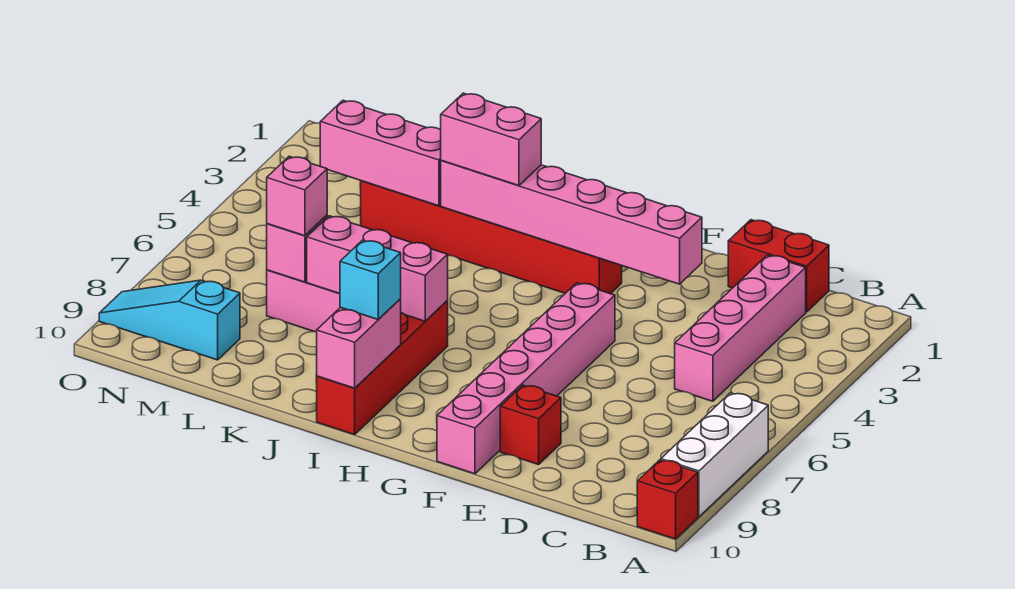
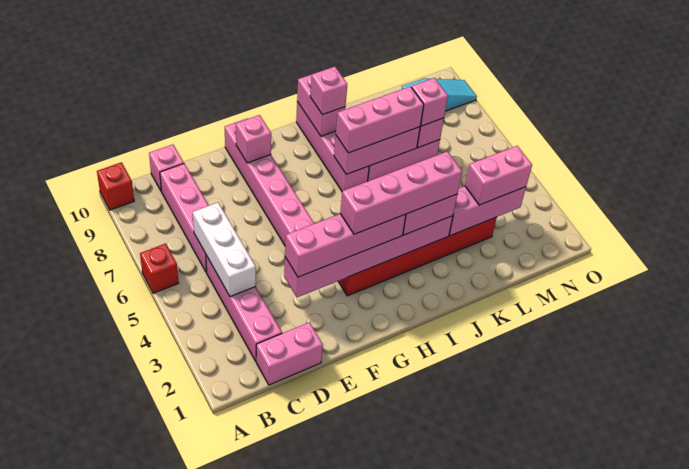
white 1x3 brick [661,393,768,517] -> white 1x3 brick moved to [193,203,256,297]
red 1x2 brick [728,220,829,312] -> pink 1x2 brick [256,322,323,385]
none -> pink 1x4 brick [160,164,209,272]
none -> pink 1x1 brick [149,145,184,192]
none -> pink 1x4 brick [285,214,406,277]
red 1x1 brick [500,385,561,465] -> red 1x1 brick moved to [140,244,178,293]
none -> pink 1x1 brick [236,115,271,163]
none -> pink 1x4 brick [340,151,462,234]
red 1x4 brick [317,301,448,435] -> pink 1x4 brick [296,102,369,191]
none -> pink 1x3 brick [336,86,424,153]
cyan 1x1 brick [340,240,401,319] -> pink 1x1 brick [310,67,347,115]
none -> pink 1x2 brick [465,146,532,205]

